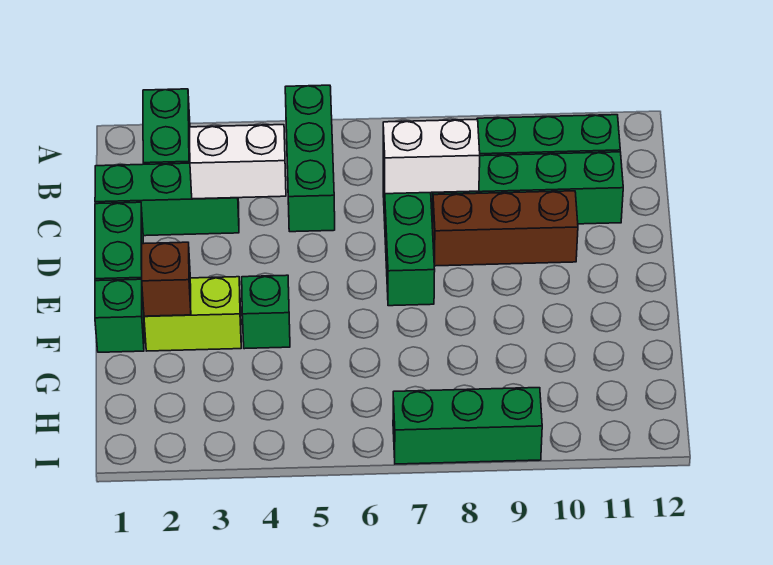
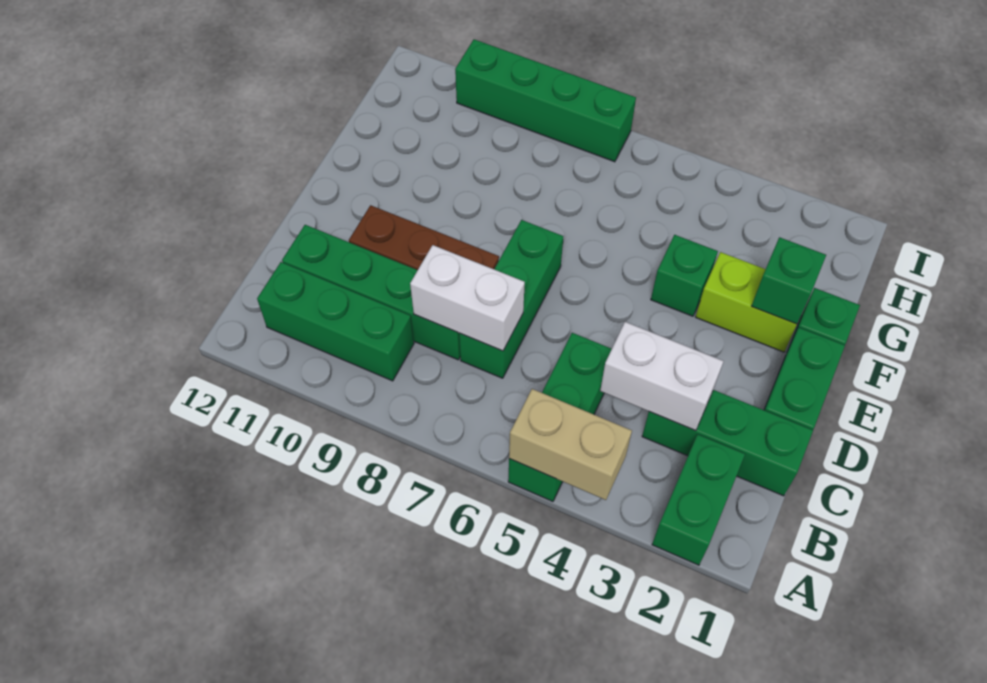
none -> tan 1x2 brick [509,389,632,500]
brown 1x1 brick [142,242,191,316] -> green 1x1 brick [752,237,826,324]
green 1x3 brick [393,388,542,464] -> green 1x4 brick [455,39,636,162]

